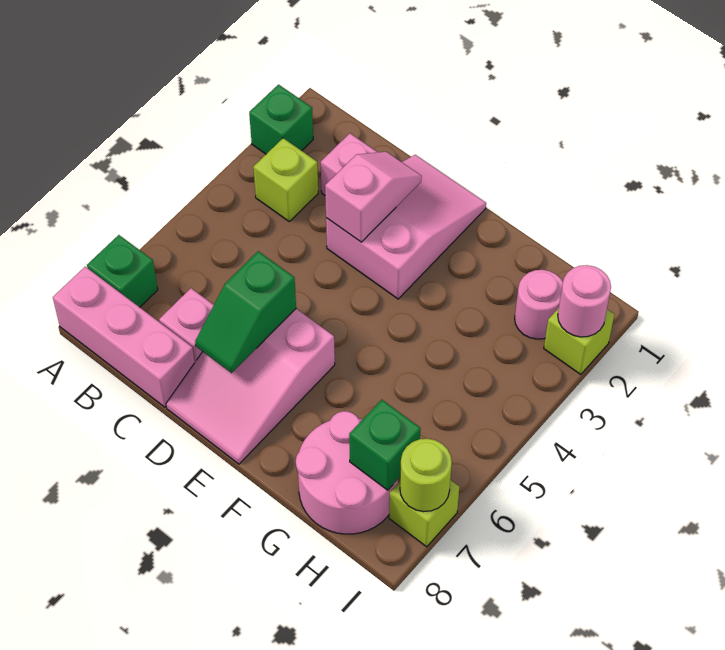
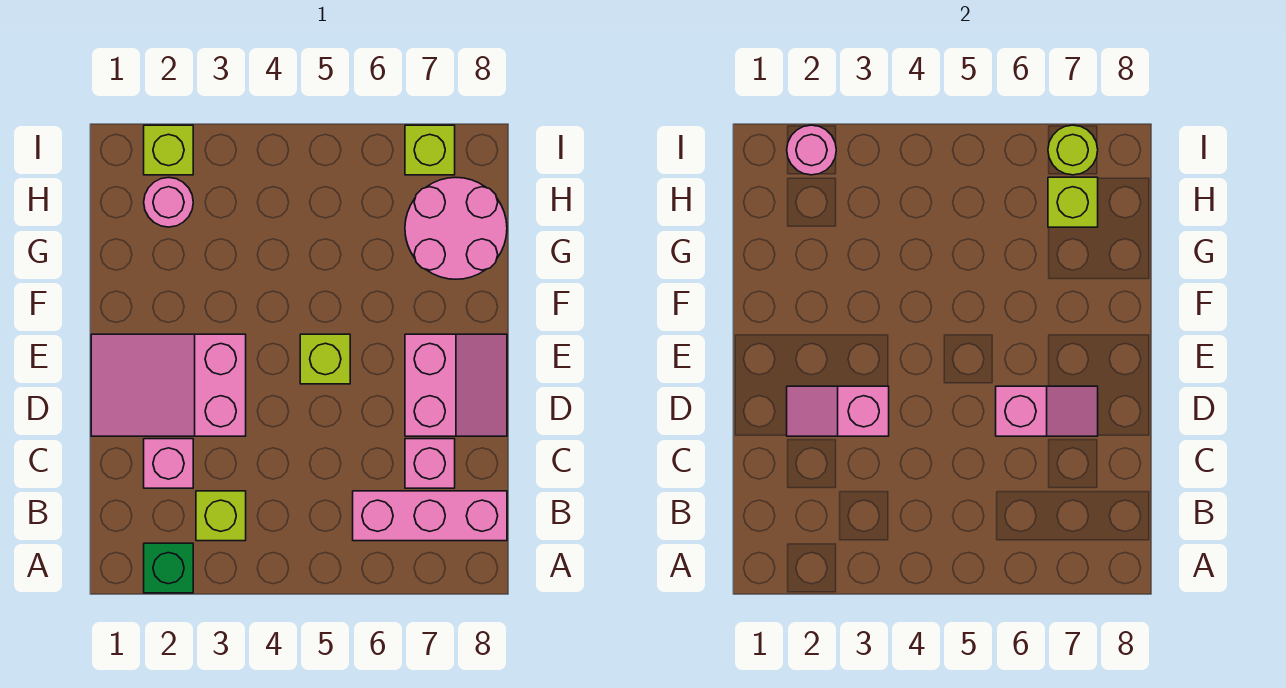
green 1x1 brick [87,235,158,307] -> none
pink 1x3 brick [53,267,195,407] -> pink 1x3 brick turned to [353,491,507,541]
pink 2x3 slope [166,309,335,464] -> pink 2x2 slope [405,334,507,436]
green 1x2 slope [195,251,296,373] -> pink 1x2 slope [996,386,1098,436]
none -> lime 1x1 brick [300,334,350,384]
green 1x1 brick [349,400,421,490] -> lime 1x1 brick [1048,177,1098,227]

